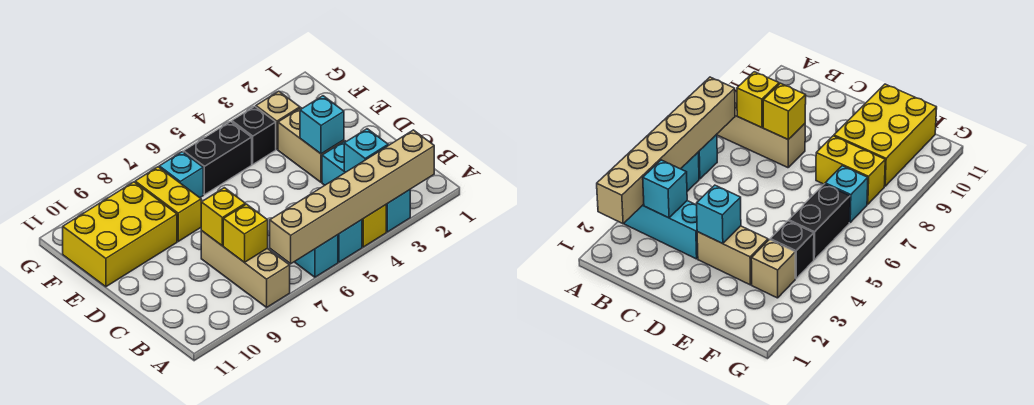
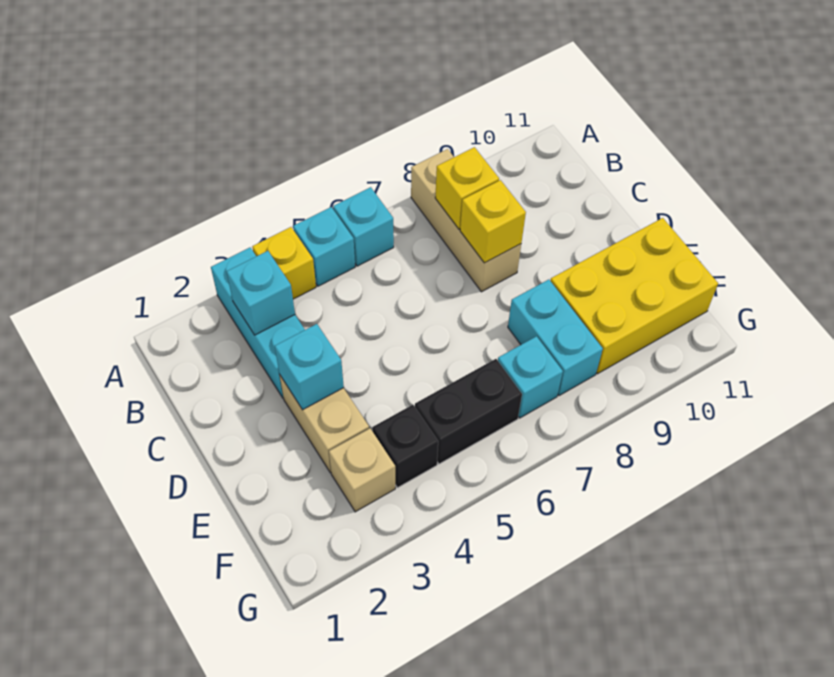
tan 1x6 brick [270,130,434,264] -> none
yellow 1x2 brick [135,167,201,241] -> cyan 1x2 brick [508,280,603,396]

